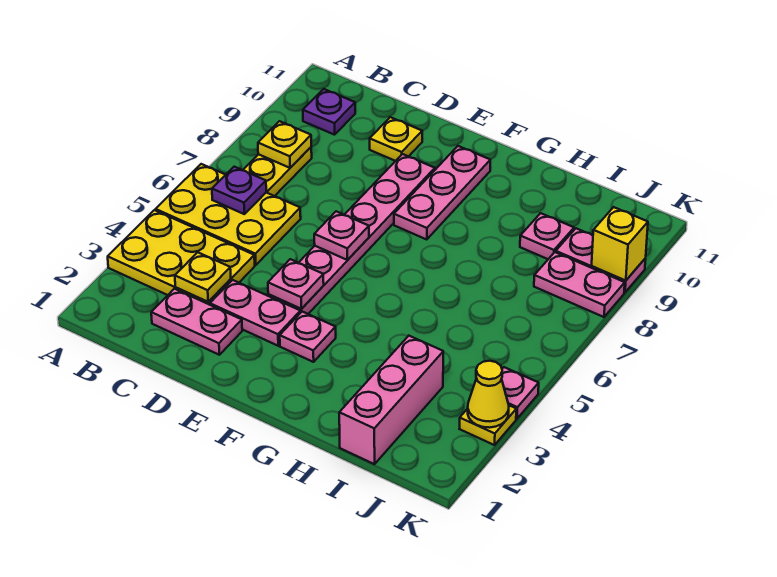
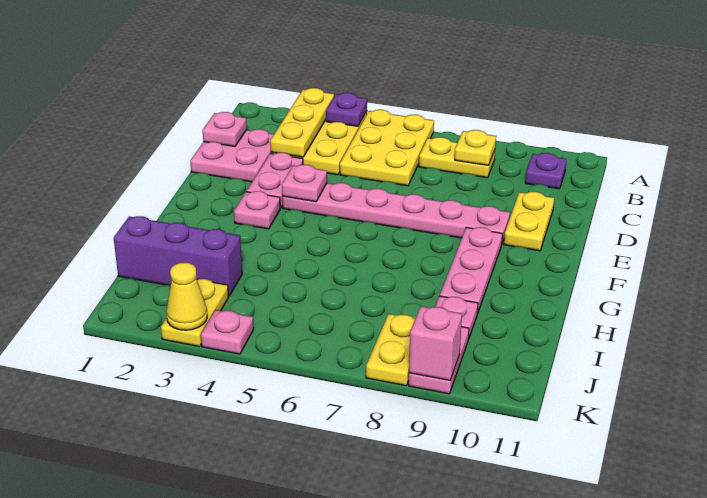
purple 1x1 plate [212,167,266,214] -> purple 1x1 plate moved to [326,93,367,126]
pink 1x2 plate [151,289,242,355] -> pink 2x2 plate [190,129,274,182]
yellow 1x1 plate [175,252,231,302] -> yellow 1x3 plate [270,88,334,157]
yellow 1x1 plate [370,117,422,161] -> yellow 1x2 plate [504,192,554,251]
pink 1x1 plate [314,211,369,260] -> pink 1x1 plate moved to [203,112,247,146]
pink 1x3 plate [394,146,490,239] -> pink 1x3 plate turned to [440,227,502,314]
pink 1x3 brick [339,336,443,464] -> purple 1x3 brick [114,216,242,296]
pink 1x2 plate [534,252,625,317] -> yellow 1x2 plate [366,314,415,386]
yellow 1x1 plate [460,405,516,445] -> yellow 1x2 plate [161,279,229,347]
yellow 1x1 brick [592,207,648,281] -> pink 1x1 brick [409,306,462,380]

